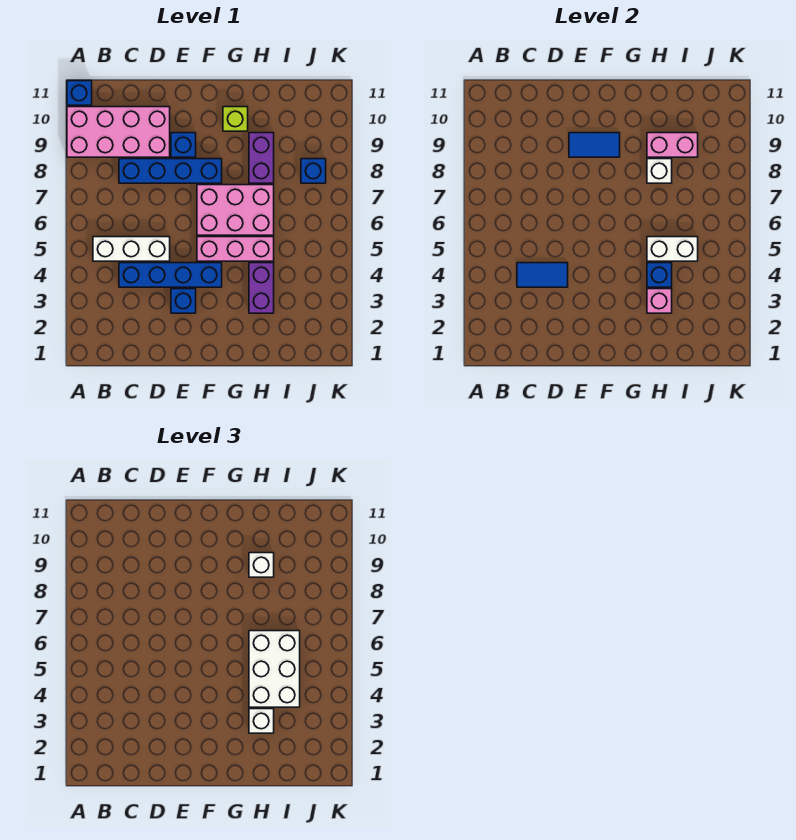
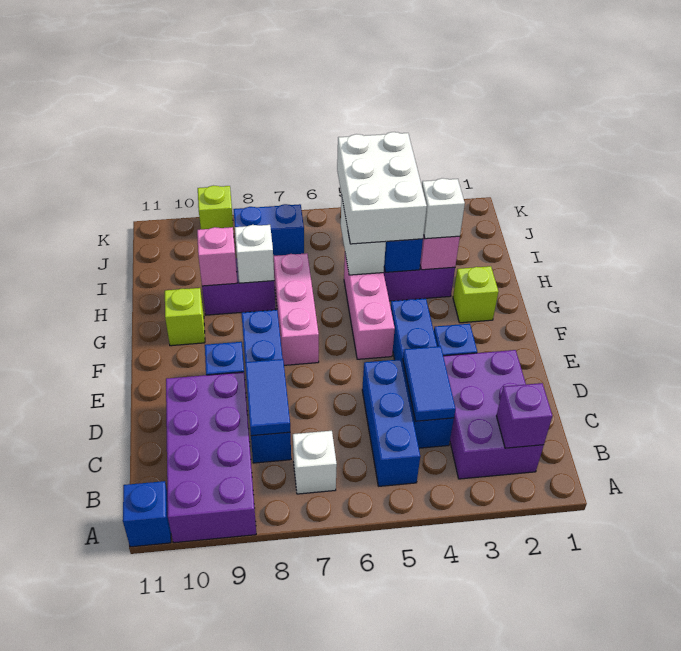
pink 2x4 brick [67,107,170,157] -> purple 2x4 brick [166,372,256,543]
none -> purple 2x3 brick [443,350,544,479]
none -> purple 1x1 brick [497,383,552,448]
white 1x3 brick [93,237,170,261] -> blue 1x3 brick [362,359,420,486]
blue 1x2 tile [569,133,620,157] -> blue 1x2 tile moved to [245,359,290,436]
pink 2x3 brick [197,185,274,235] -> pink 1x3 brick [273,253,319,365]
none -> lime 1x1 brick [453,266,498,323]
white 2x3 brick [249,631,300,707] -> white 2x3 brick turned to [337,132,427,244]
pink 1x2 brick [647,133,698,157] -> pink 1x1 brick [197,227,237,286]
white 1x1 brick [249,553,274,577] -> white 1x1 brick moved to [293,431,337,494]
blue 1x1 brick [301,159,326,183] -> blue 1x2 brick [233,204,304,256]
none -> lime 1x1 brick [198,186,234,234]

